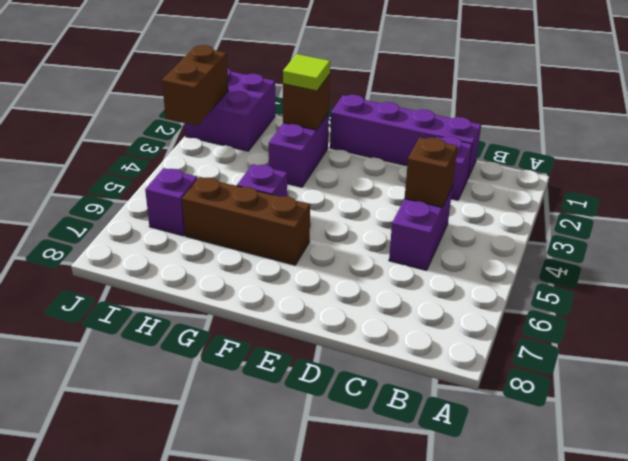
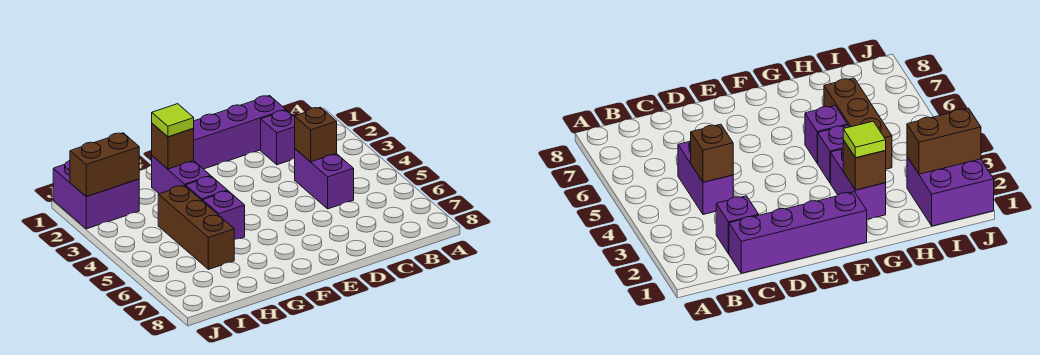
brown 1x3 brick [182,177,310,265] -> brown 1x3 brick turned to [158,186,234,269]
purple 1x1 brick [145,168,198,236] -> purple 1x1 brick moved to [186,176,228,201]
brown 1x2 brick [162,45,228,126] -> brown 1x2 brick turned to [70,133,139,197]

